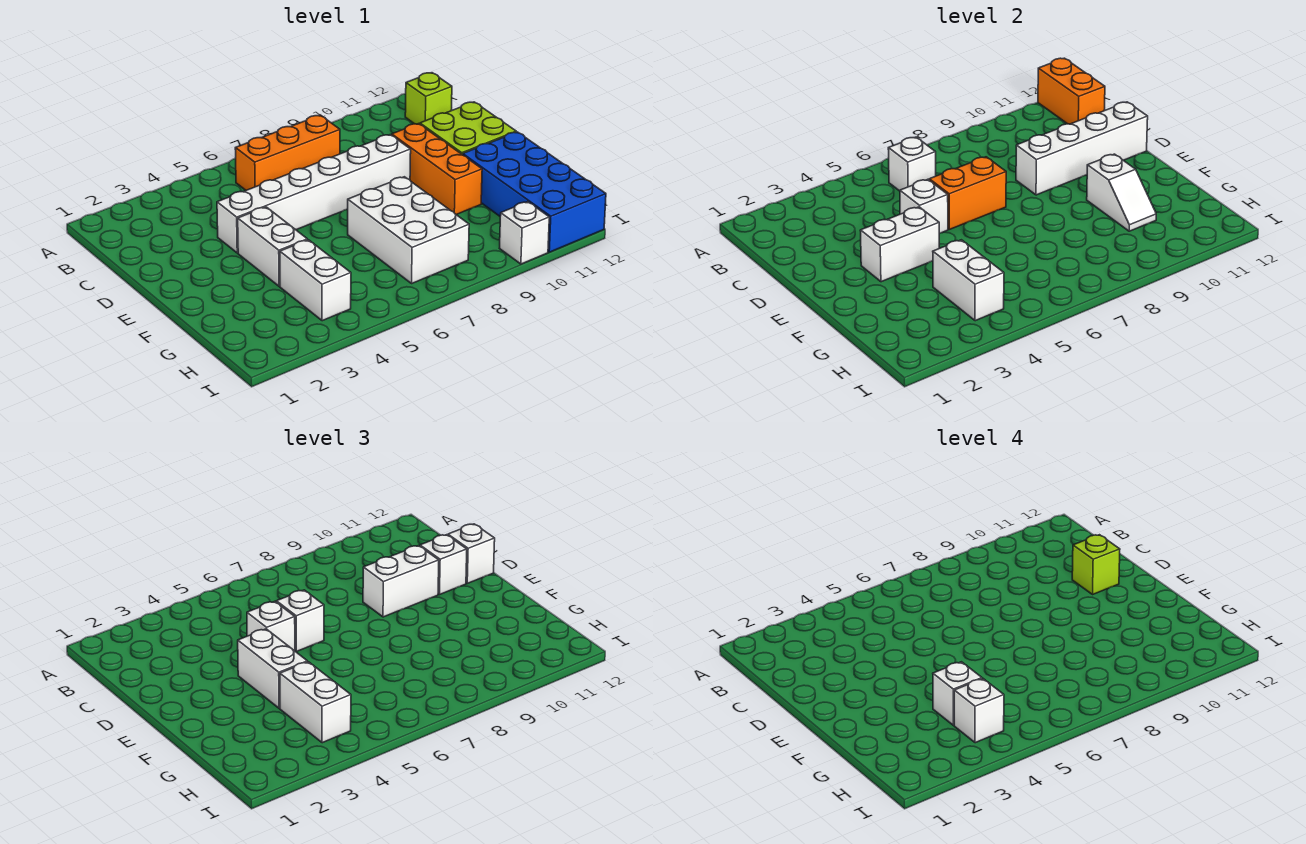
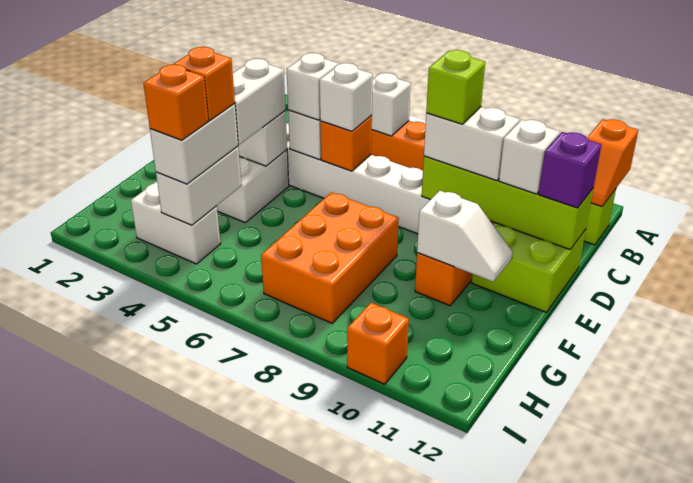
orange 1x2 brick [1038,58,1105,124] -> orange 1x2 slope [587,119,638,207]
orange 1x2 brick [929,157,1006,229] -> orange 1x1 brick [320,115,372,171]
white 1x4 brick [1016,102,1148,195] -> lime 1x4 brick [422,156,593,249]
lime 1x1 brick [1072,535,1120,595] -> lime 1x1 brick moved to [426,50,485,124]
white 1x1 brick [448,524,495,583] -> purple 1x1 brick [539,132,602,208]
white 2x3 brick [348,177,469,283] -> orange 2x3 brick [261,192,399,323]
white 1x2 slope [1087,154,1156,231] -> white 1x2 slope turned to [417,191,513,282]
blue 2x4 brick [463,132,606,252] -> none
white 1x2 brick [280,240,351,321] -> white 1x2 brick turned to [131,182,221,264]
white 1x1 brick [933,662,982,725] -> orange 1x1 brick [174,47,235,121]
white 1x1 brick [954,679,1004,743] -> orange 1x1 brick [143,64,208,140]
white 1x1 brick [500,202,549,264] -> orange 1x1 brick [347,303,409,384]

